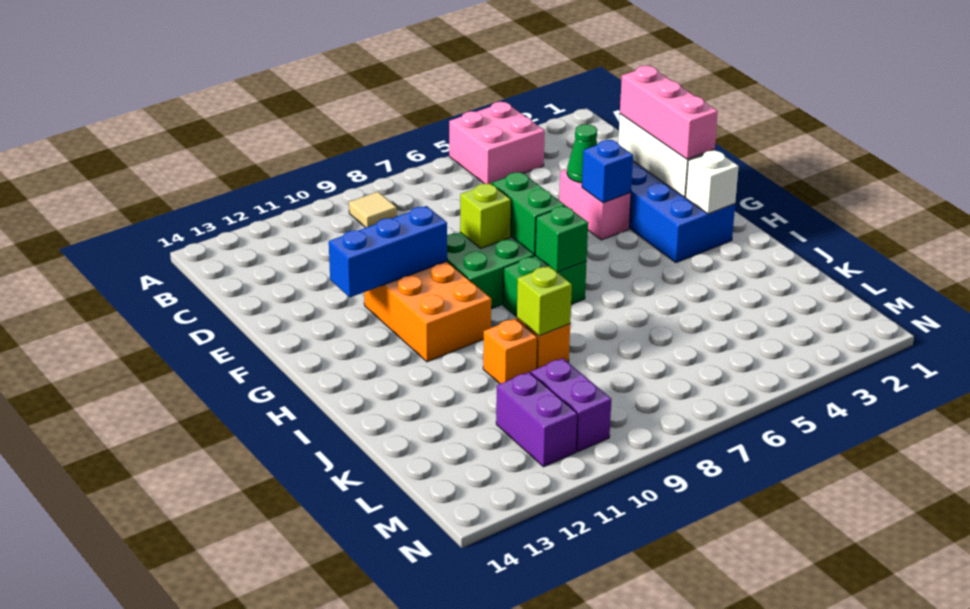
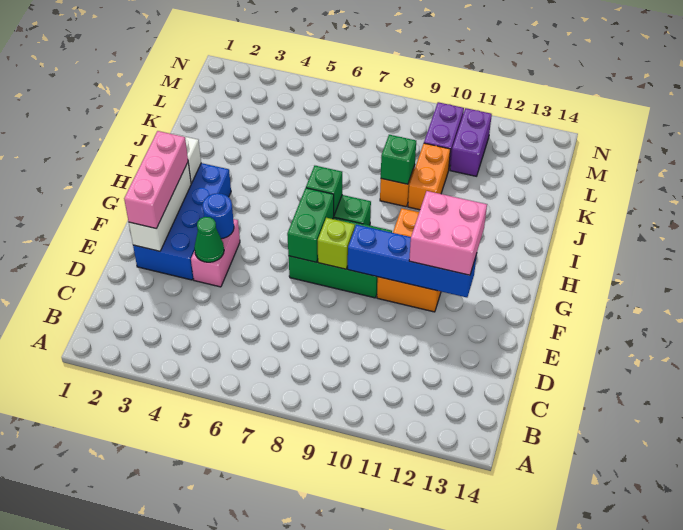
pink 2x2 brick [449,102,545,184] -> pink 2x2 brick moved to [409,191,487,275]
tan 1x1 tile [349,192,397,228] -> none
blue 1x1 brick [582,140,633,203] -> blue 1x1 round brick [202,193,234,239]
blue 1x3 brick [329,206,447,297] -> blue 1x4 brick [348,225,477,297]
lime 1x1 brick [517,266,572,336] -> green 1x1 brick [381,135,416,184]
orange 1x1 brick [483,319,538,384] -> orange 1x2 brick [408,143,450,210]

